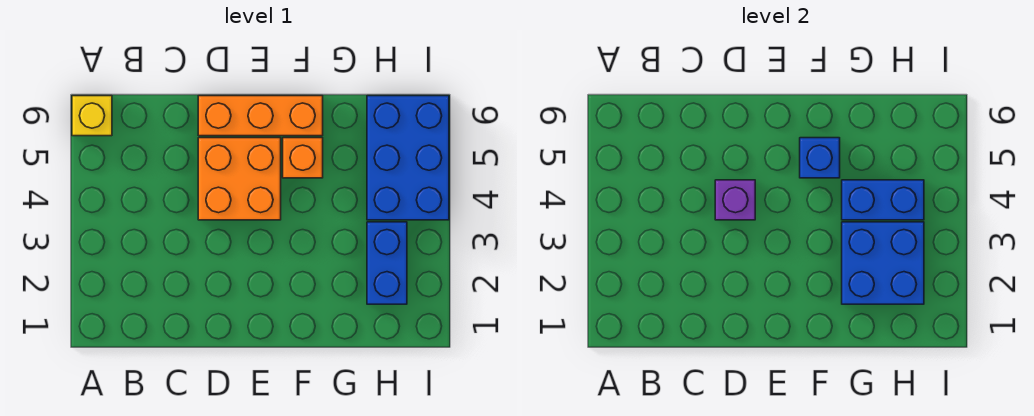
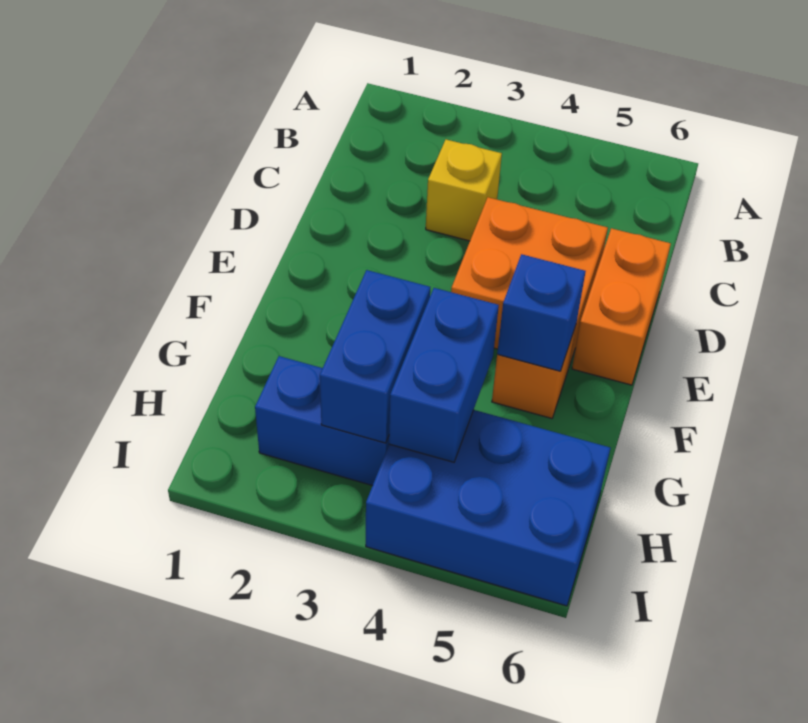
yellow 1x1 brick [72,96,112,136] -> yellow 1x1 brick moved to [426,140,502,241]
purple 1x1 brick [715,180,755,220] -> none
orange 1x3 brick [198,96,323,136] -> orange 1x2 brick [572,228,671,385]
blue 2x2 brick [842,222,924,304] -> blue 1x2 brick [320,270,430,443]

